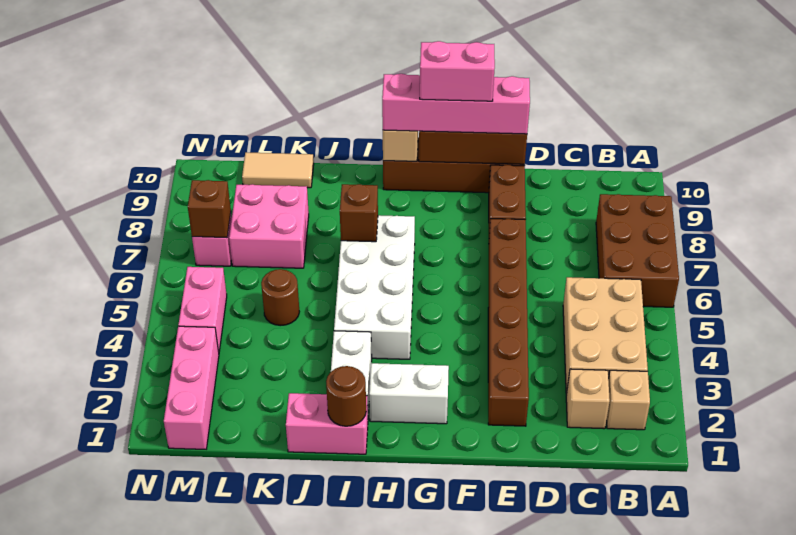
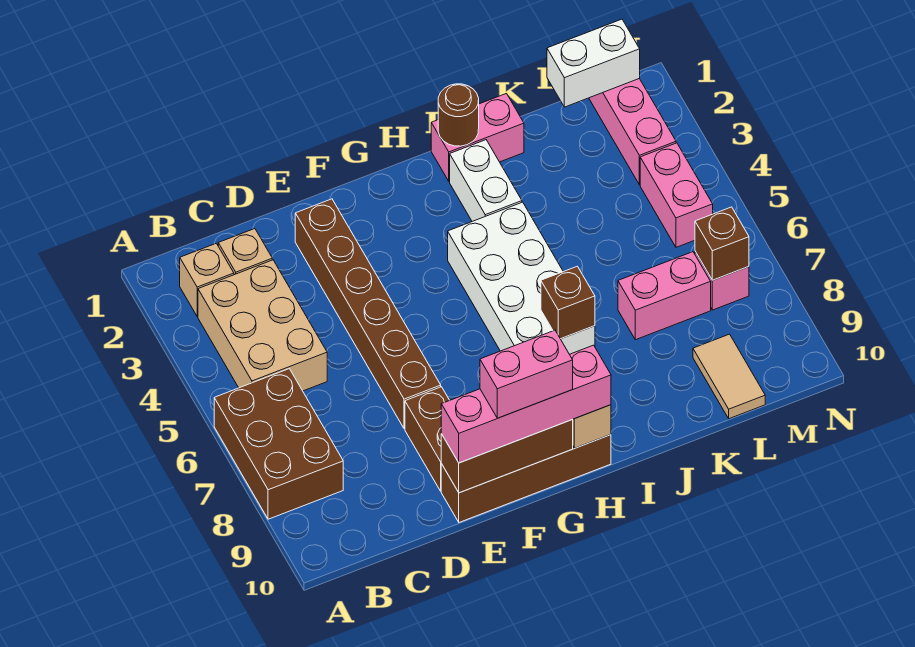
white 1x2 brick [369,363,449,424] -> white 1x2 brick moved to [547,19,640,107]
brown 1x1 round brick [261,269,299,326] -> none
pink 2x2 brick [229,184,309,268] -> pink 1x2 brick [618,252,711,340]
tan 1x2 tile [242,152,314,188] -> tan 1x2 tile turned to [693,334,765,419]

